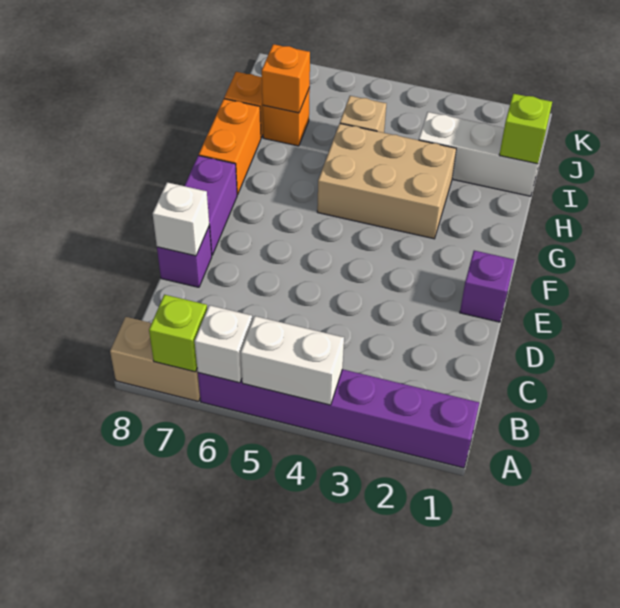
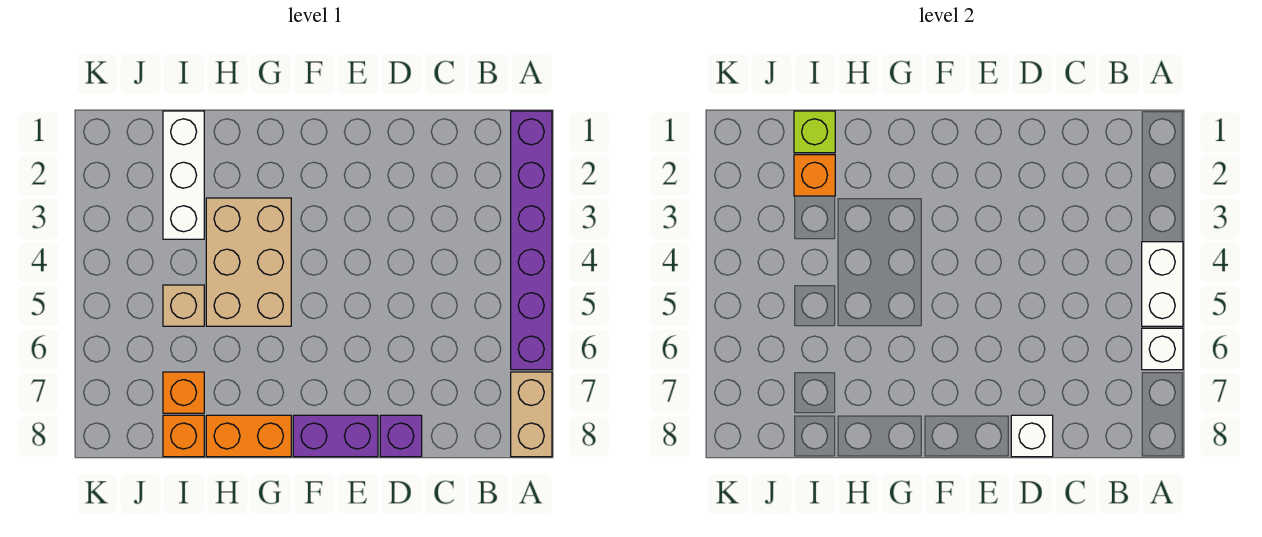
lime 1x1 brick [149,295,207,372] -> none
purple 1x1 brick [460,251,514,322] -> none
orange 1x1 brick [262,44,310,113] -> orange 1x1 brick moved to [794,155,835,196]

